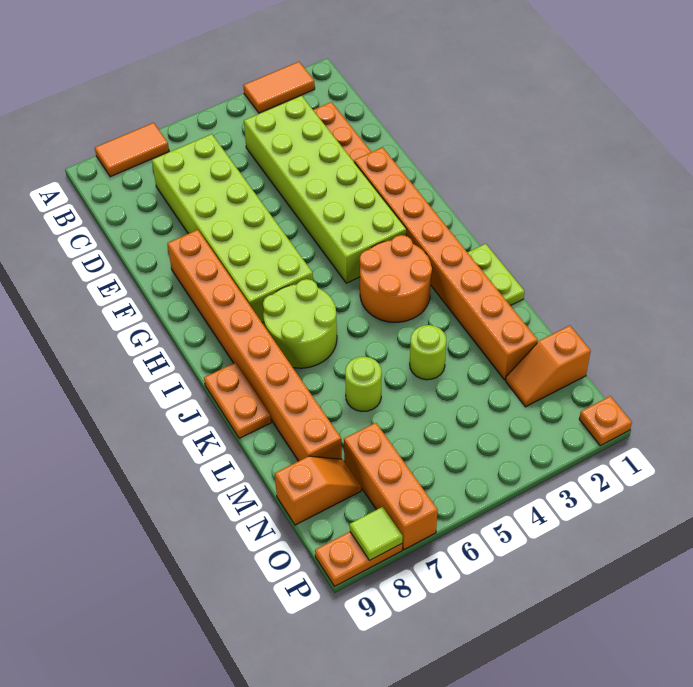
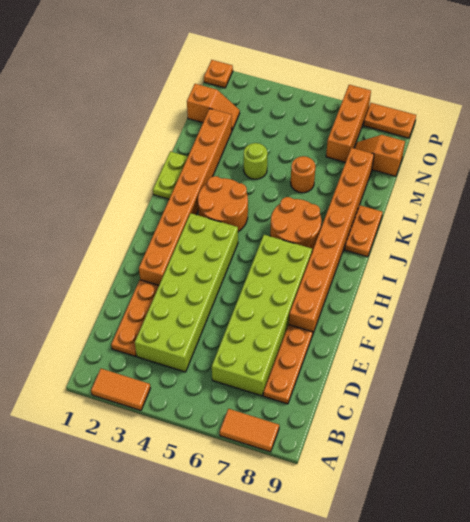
none -> orange 1x3 plate [263,325,313,404]
lime 2x2 round brick [263,279,337,368] -> orange 2x2 round brick [270,197,321,251]
lime 1x1 round brick [345,357,382,411] -> orange 1x1 round brick [291,156,315,193]
lime 1x1 tile [350,507,403,561] -> none

